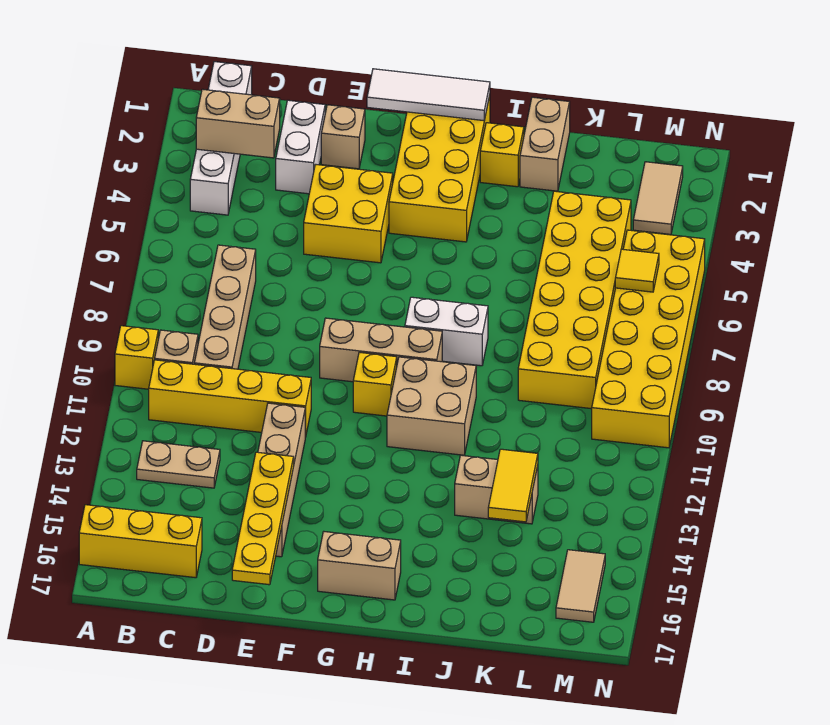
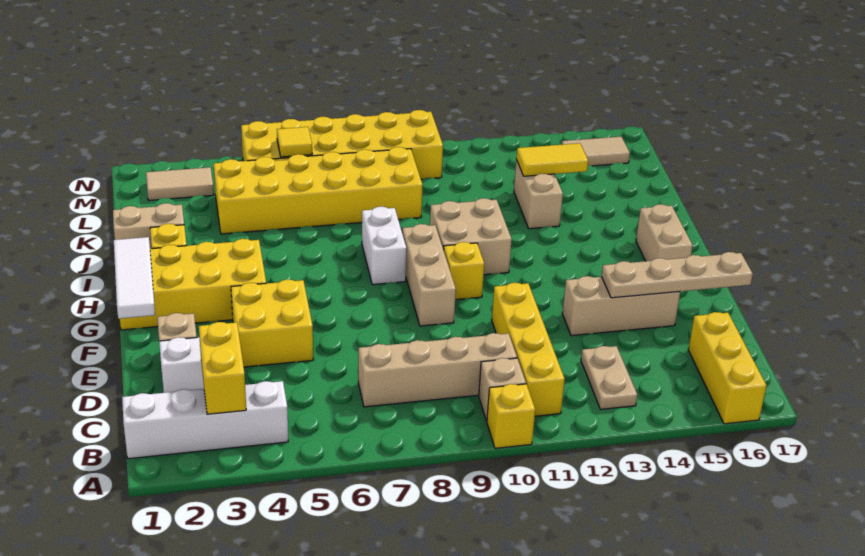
tan 1x2 brick [196,89,280,158] -> yellow 1x2 brick [199,322,246,414]
tan 1x4 brick [258,403,305,557] -> tan 1x3 brick [562,276,680,336]
yellow 1x4 plate [232,452,294,585] -> tan 1x4 plate [601,252,753,298]

